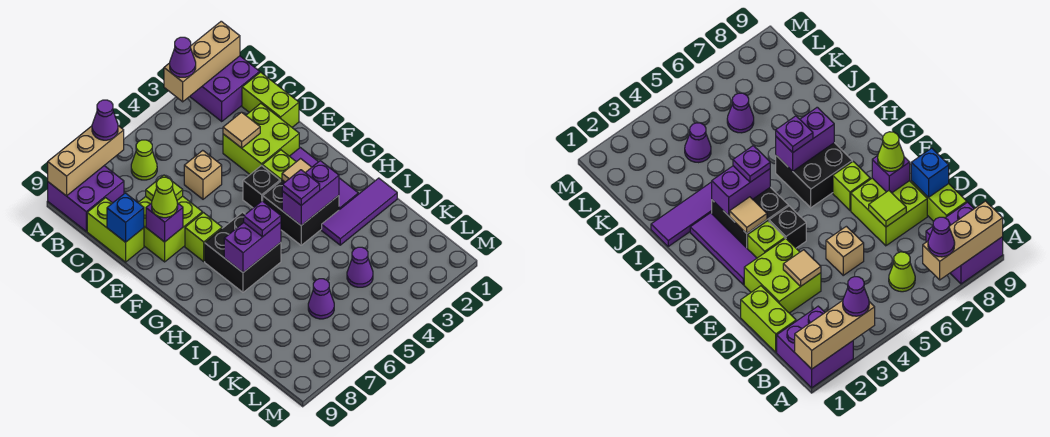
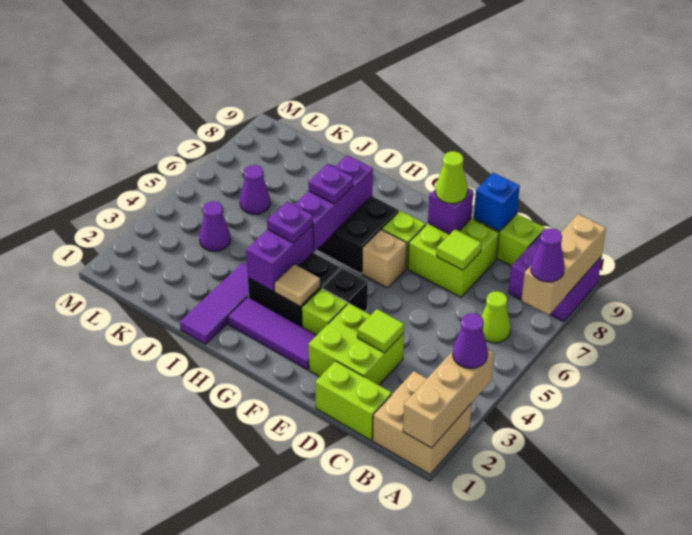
purple 2x2 brick [190,56,260,121] -> tan 2x2 brick [373,371,472,474]
tan 1x1 tile [223,112,260,148] -> lime 1x1 tile [357,309,404,353]
tan 1x1 brick [184,150,222,199] -> tan 1x1 brick moved to [362,230,407,288]
purple 1x2 brick [224,222,281,272] -> purple 1x3 brick [294,155,373,251]

